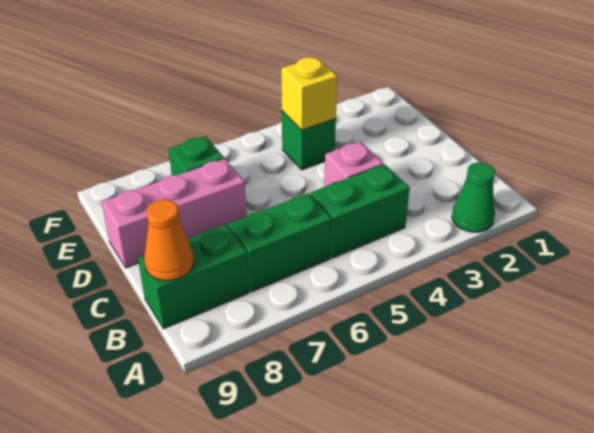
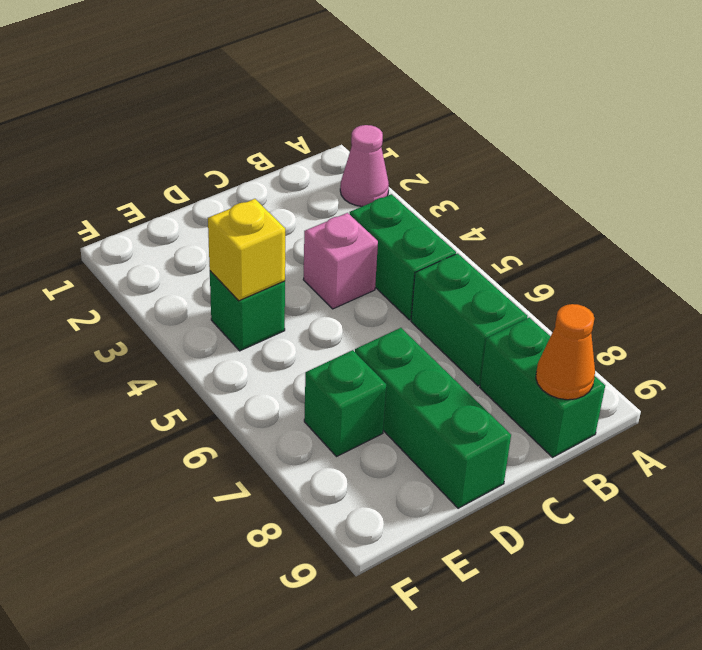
green 1x1 cone [452,162,495,232] -> pink 1x1 cone [340,125,389,206]
pink 1x3 brick [102,159,247,268] -> green 1x3 brick [355,328,511,508]

